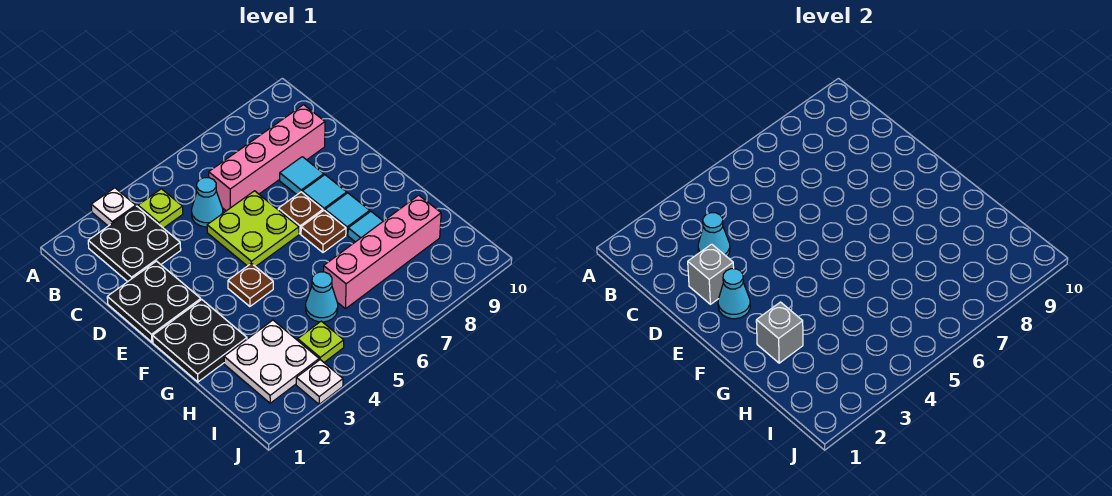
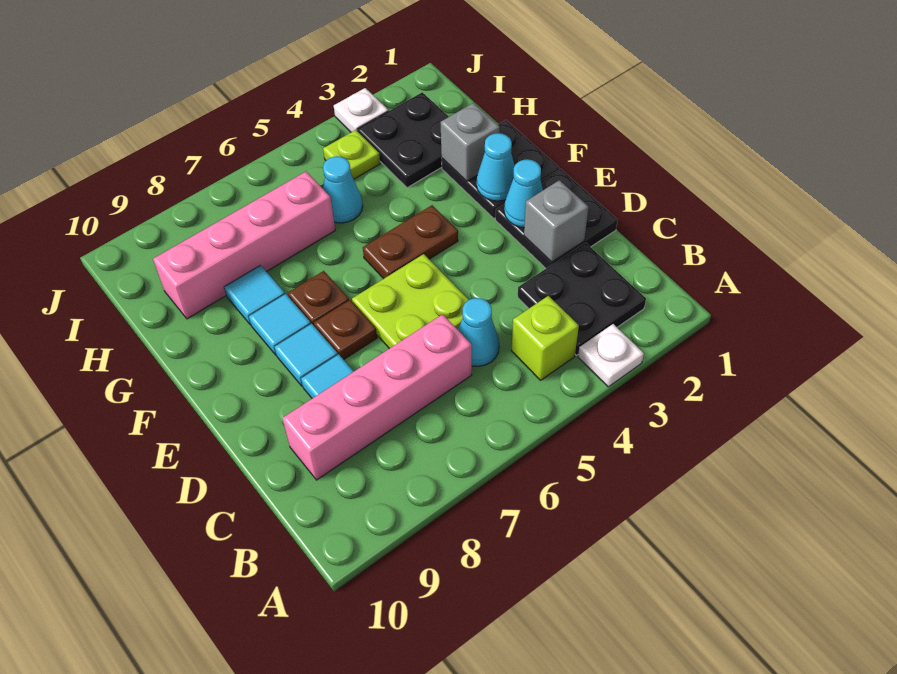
lime 1x1 plate [138,189,183,228] -> lime 1x1 brick [512,296,579,380]
cyan 1x1 cone [698,213,730,257] -> cyan 1x1 cone moved to [477,133,515,201]
brown 1x1 plate [228,263,273,306] -> brown 1x2 plate [363,205,458,279]
white 2x2 plate [224,320,319,403] -> black 2x2 plate [357,92,449,188]

